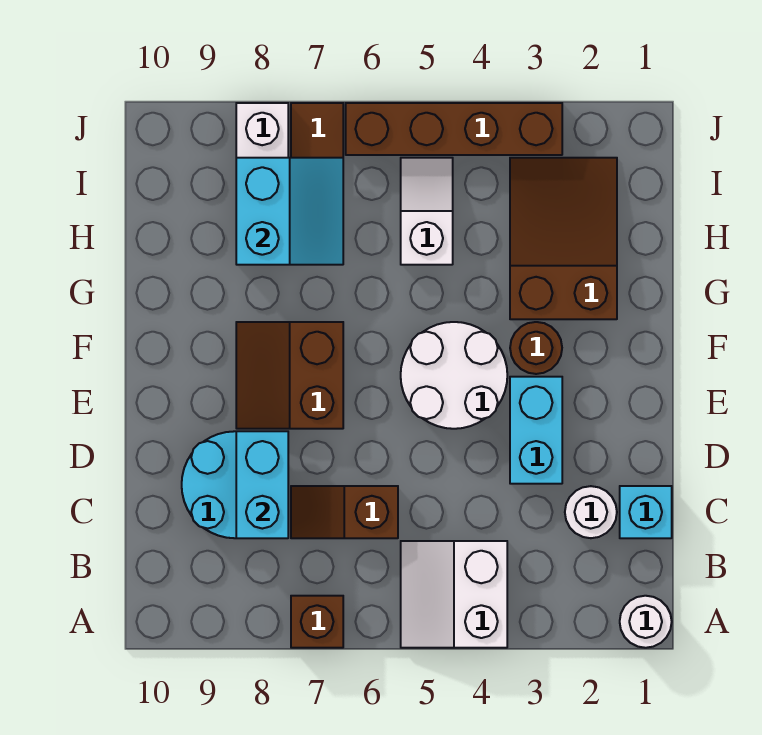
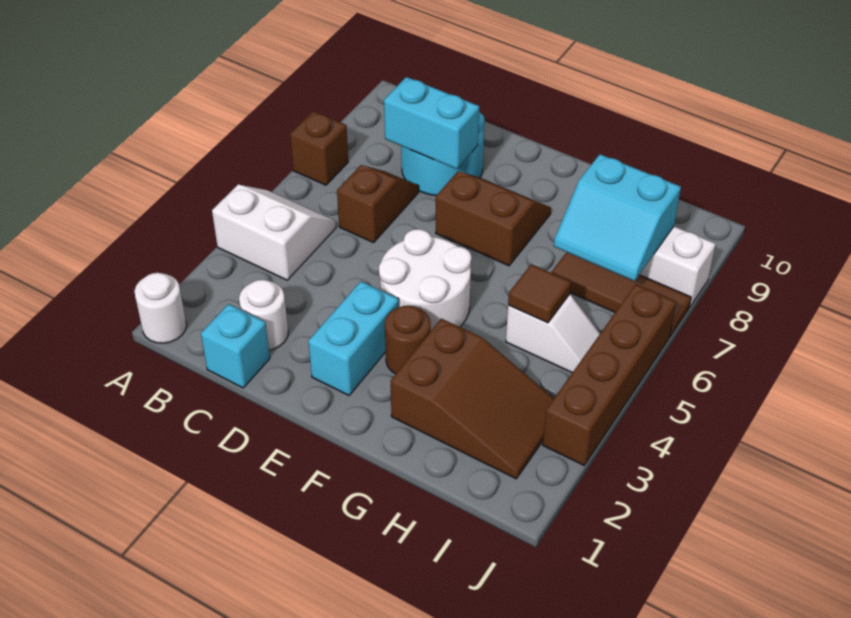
cyan 1x2 brick [510,377,562,484] -> cyan 1x2 brick turned to [308,281,399,395]
none -> brown 1x1 tile [508,264,571,323]

